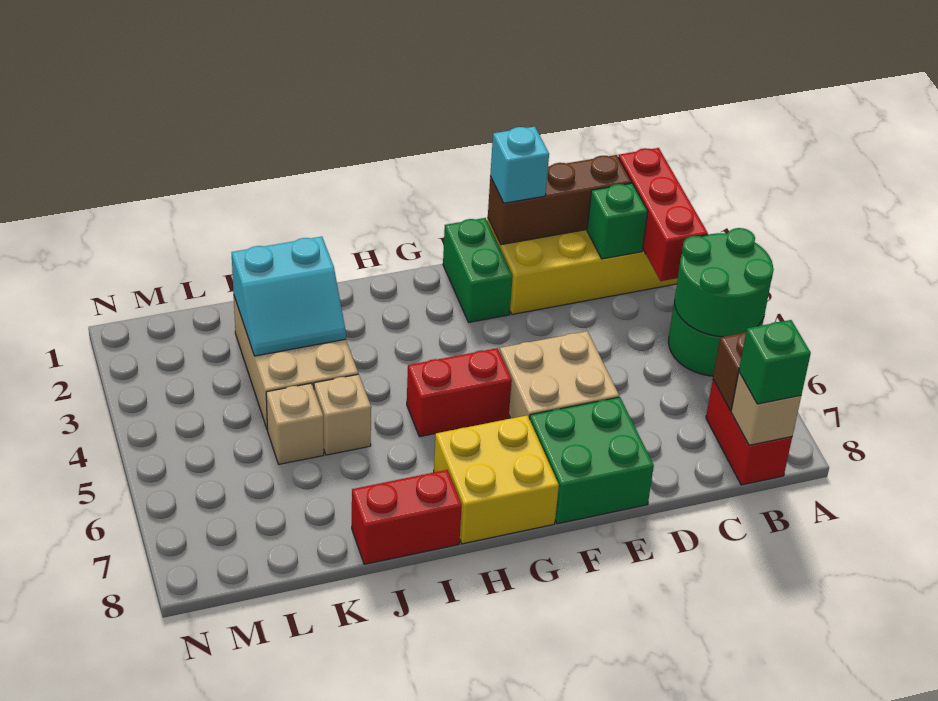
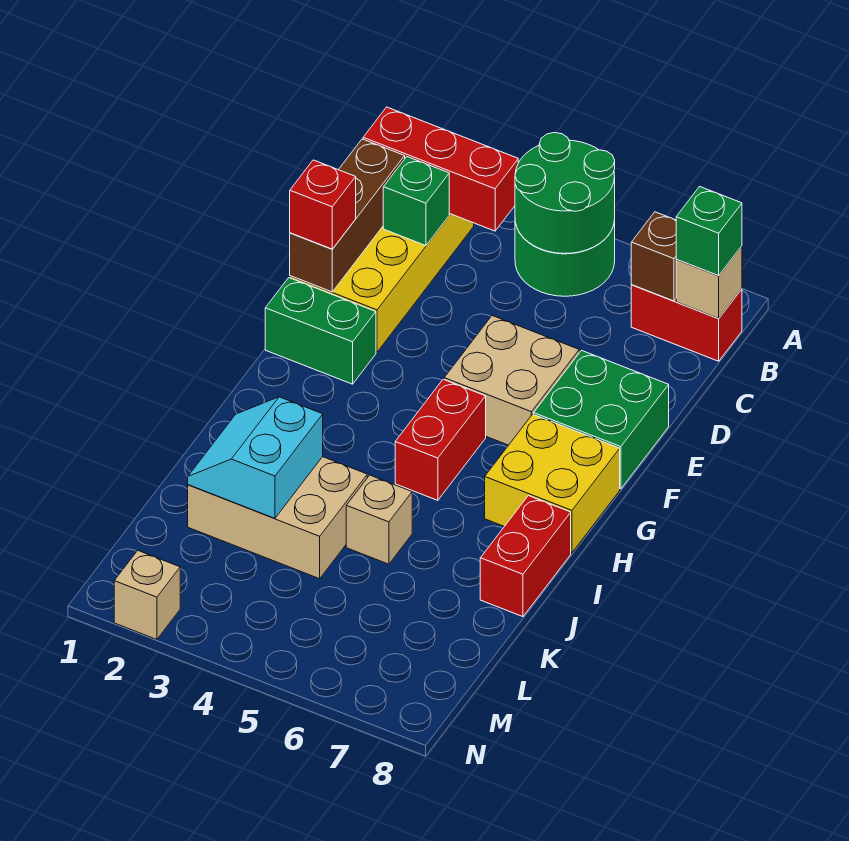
cyan 1x1 brick [490,127,549,203] -> red 1x1 brick [290,160,356,249]
cyan 2x2 slope [232,237,346,356] -> cyan 2x2 slope turned to [188,397,323,518]
tan 1x1 brick [266,383,324,464] -> tan 1x1 brick moved to [114,551,180,640]

